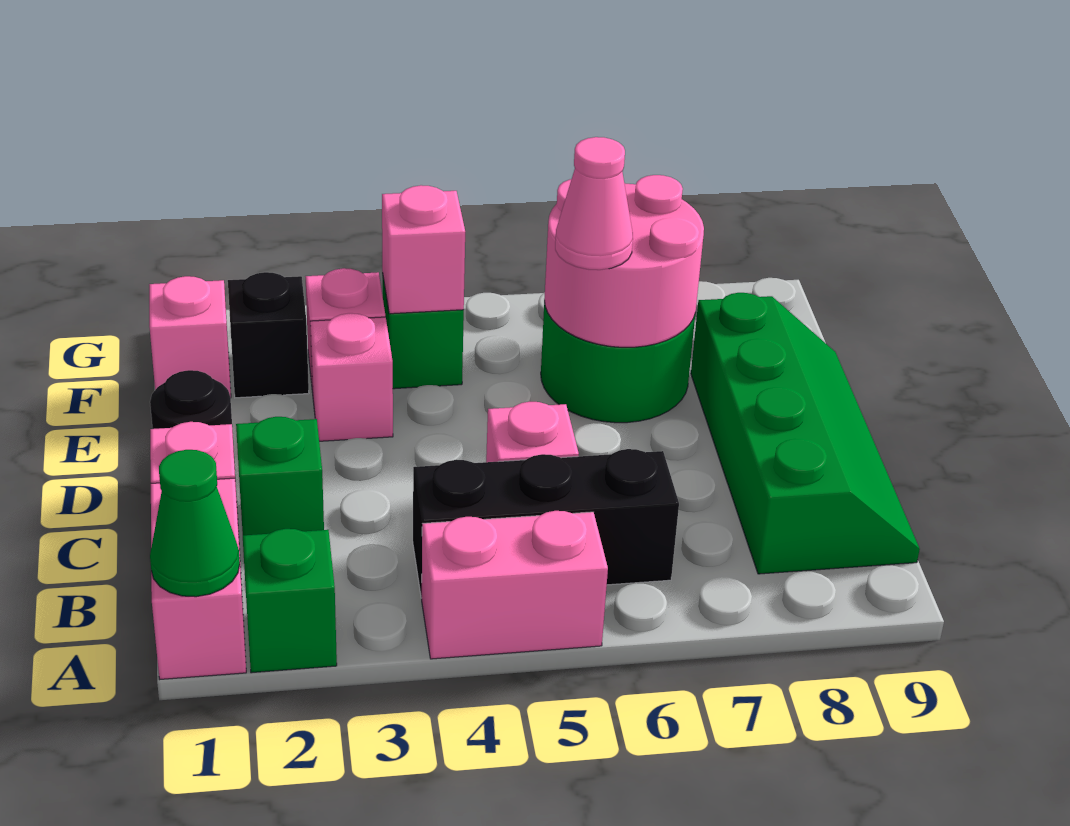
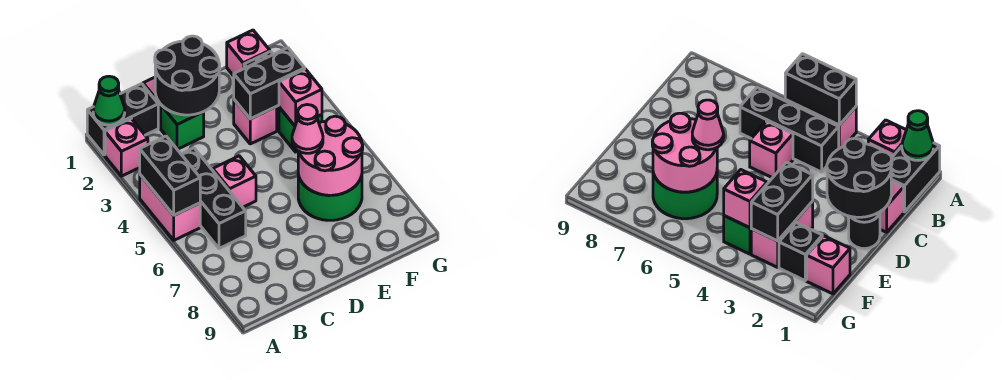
pink 1x2 brick [151,478,246,679] -> black 1x2 brick [87,84,158,155]
green 1x1 brick [243,529,337,673] -> pink 1x1 brick [105,119,148,176]
none -> black 1x2 brick [140,136,200,215]
green 2x4 slope [691,293,920,574] -> none
none -> black 2x2 round brick [155,36,220,115]
none -> black 1x2 brick [234,48,305,119]

